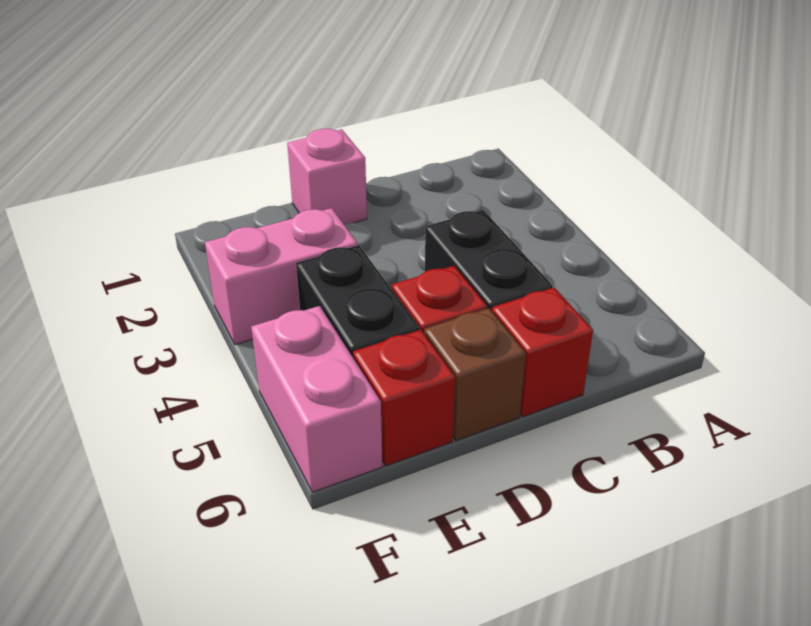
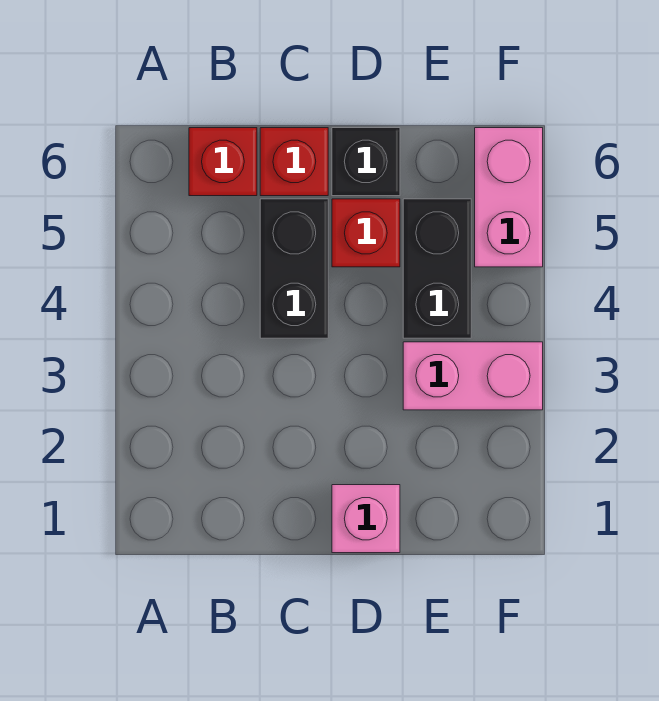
brown 1x1 brick [424,308,526,441] -> black 1x1 brick [332,128,400,196]
red 1x1 brick [353,330,455,466] -> red 1x1 brick moved to [189,128,257,196]

